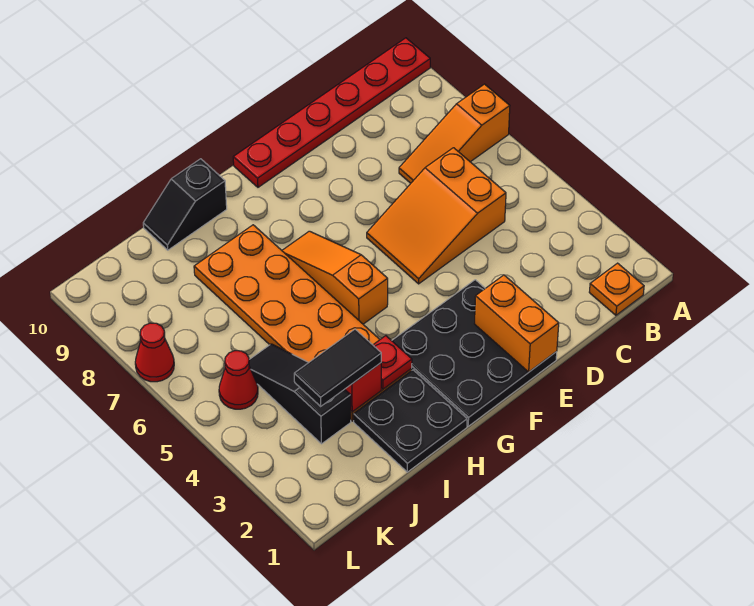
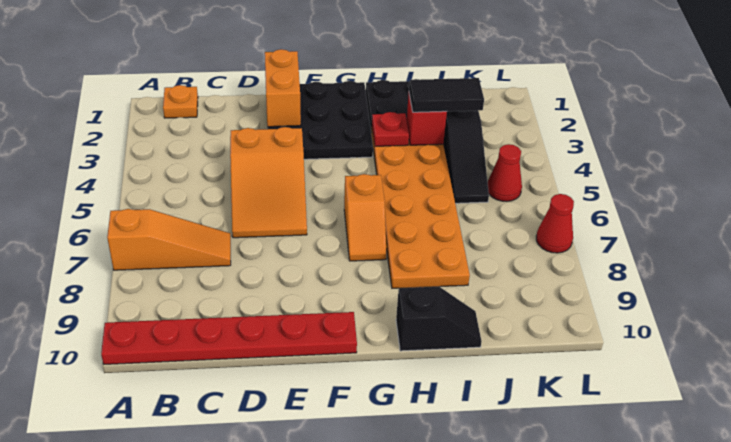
orange 2x3 slope [367,148,506,284] -> orange 2x3 slope turned to [230,127,307,238]
orange 1x3 slope [282,231,388,324] -> orange 1x2 slope [344,174,386,261]

